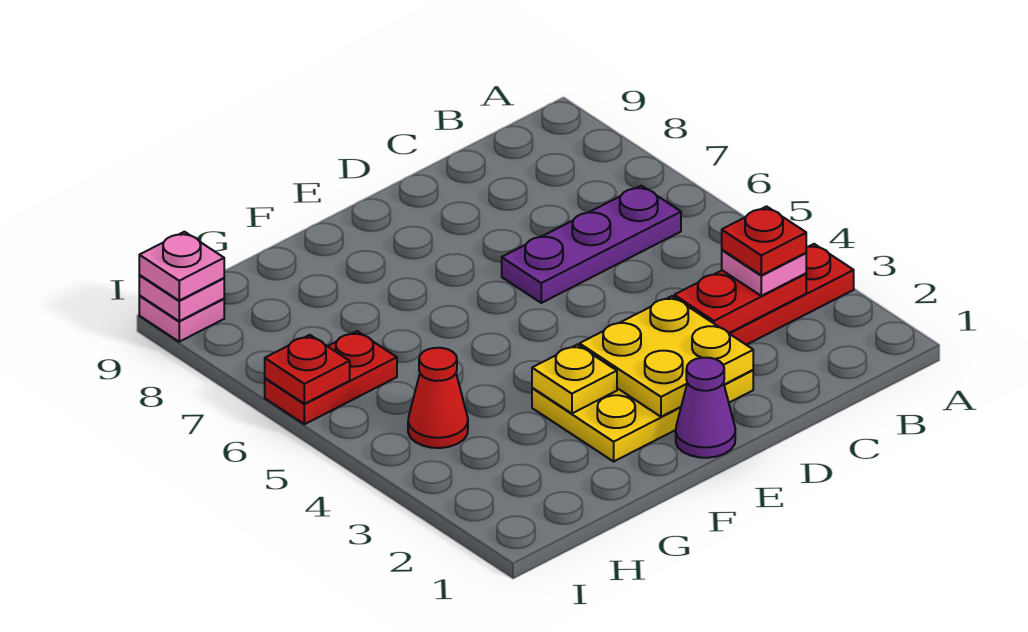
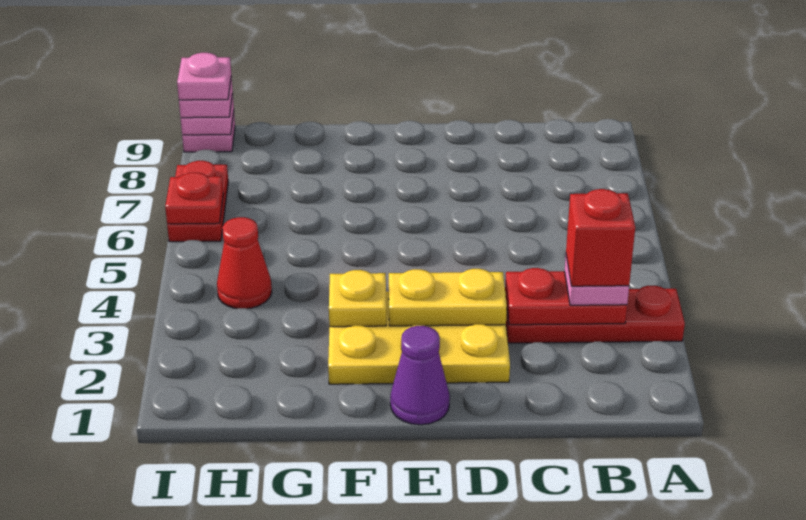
red 1x1 plate [722,206,806,275] -> red 1x1 brick [566,189,635,286]
purple 1x3 plate [502,186,681,303] -> none
yellow 2x2 plate [579,296,753,417] -> yellow 1x2 plate [389,269,507,326]
red 1x2 plate [265,331,397,424] -> red 1x2 plate turned to [167,161,228,242]
none -> pink 1x1 plate [177,53,231,100]

